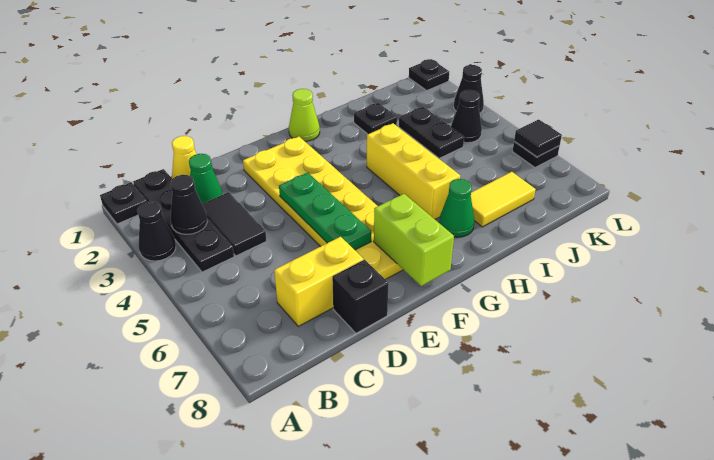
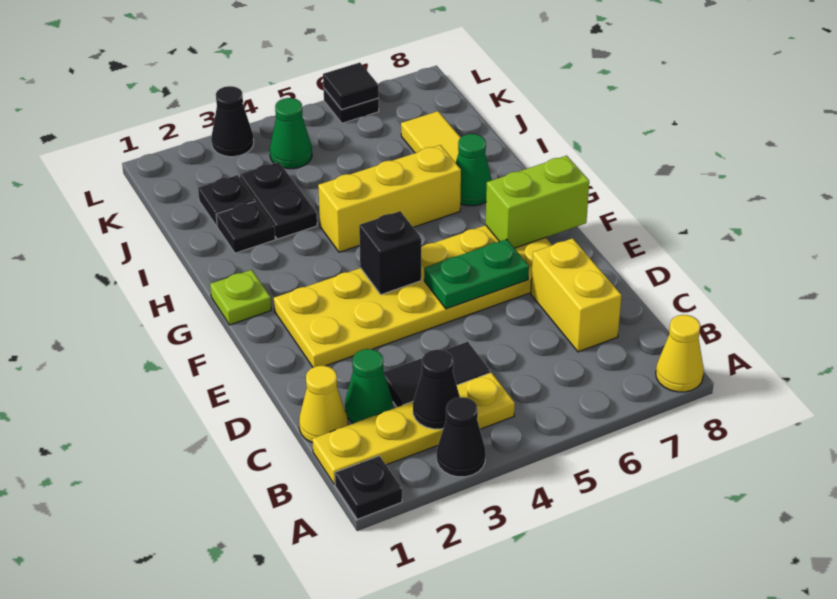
none -> yellow 1x1 cone [656,315,704,392]
black 1x4 plate [133,169,234,272] -> yellow 1x4 plate [312,373,515,484]
black 1x1 brick [332,260,389,333] -> black 1x1 brick moved to [359,211,421,295]
green 1x3 plate [279,172,371,250] -> green 1x2 plate [424,239,529,309]
lime 1x1 cone [289,89,320,141] -> lime 1x1 plate [210,270,271,325]
black 1x2 plate [399,107,464,158] -> black 1x2 plate turned to [240,162,317,239]
black 1x1 cone [451,90,482,143] -> green 1x1 cone [270,98,312,169]
black 1x1 plate [409,59,449,90] -> black 1x1 plate moved to [198,175,255,226]

